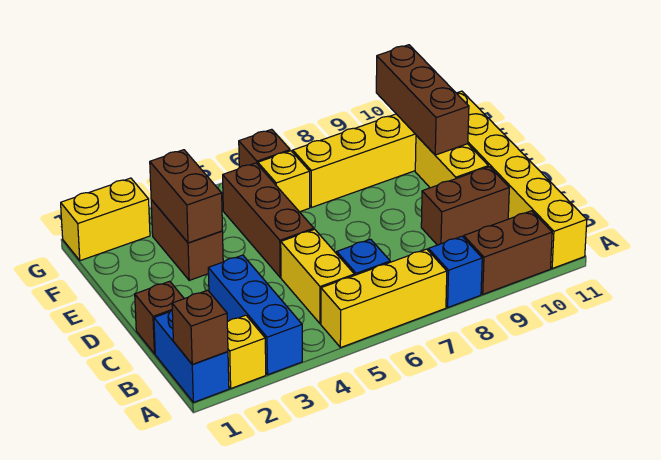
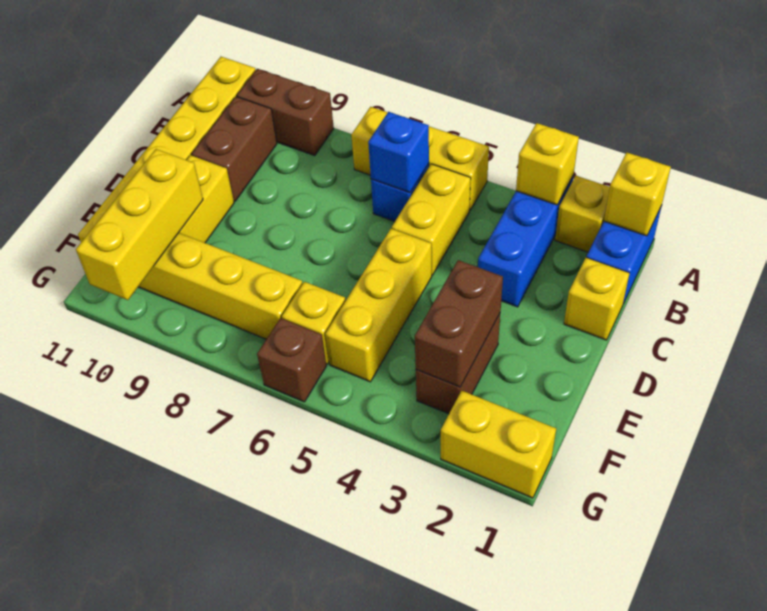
brown 1x1 brick [172,290,228,364] -> yellow 1x1 brick [604,153,671,236]
none -> yellow 1x1 brick [516,123,579,205]
blue 1x1 brick [428,236,482,307] -> blue 1x1 brick moved to [368,112,429,193]
brown 1x1 brick [135,281,184,354] -> yellow 1x1 brick [564,258,630,340]
brown 1x2 brick [421,167,509,245] -> brown 1x2 brick turned to [192,97,277,201]
brown 1x3 brick [223,163,314,277] -> yellow 1x3 brick [325,229,432,382]
brown 1x3 brick [376,45,469,155] -> yellow 1x3 brick [76,149,203,300]

